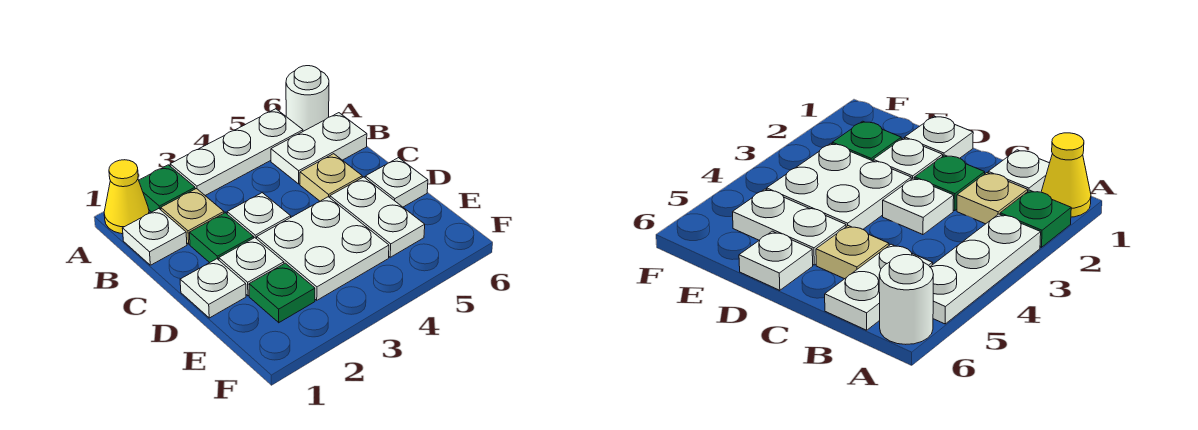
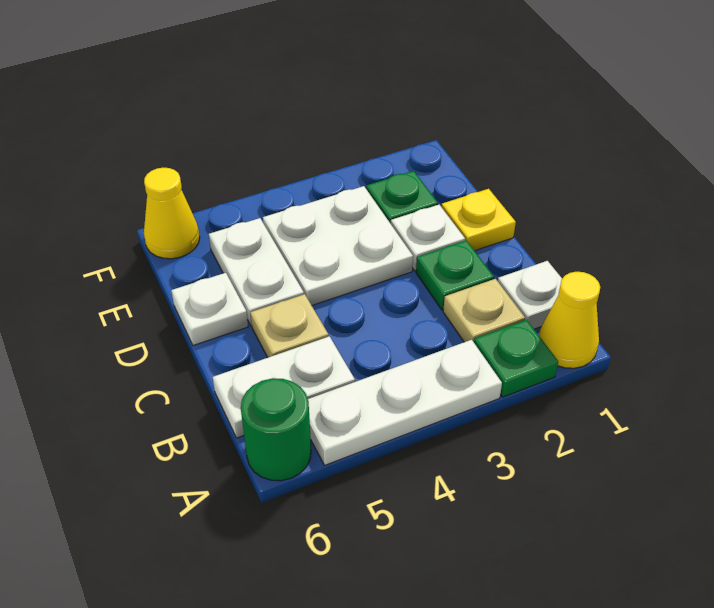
white 1x1 round brick [286,66,329,131] -> green 1x1 round brick [241,378,311,481]
white 1x1 plate [227,193,291,239] -> none
white 1x1 plate [180,259,246,318] -> yellow 1x1 plate [441,189,516,251]
none -> yellow 1x1 cone [144,168,200,259]

